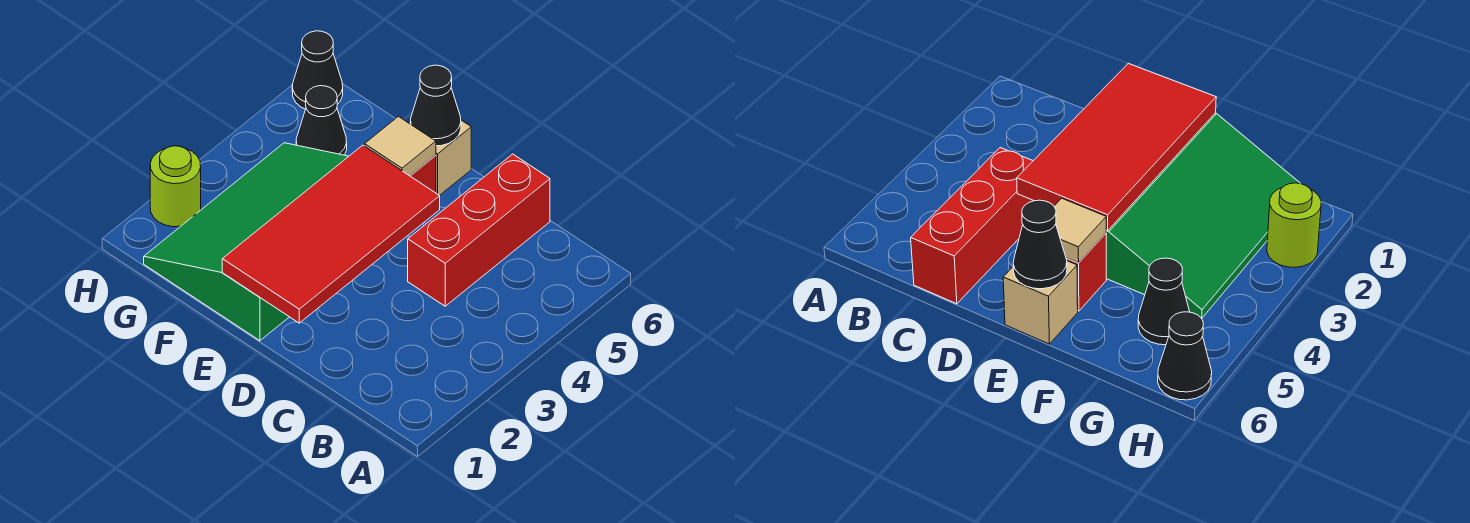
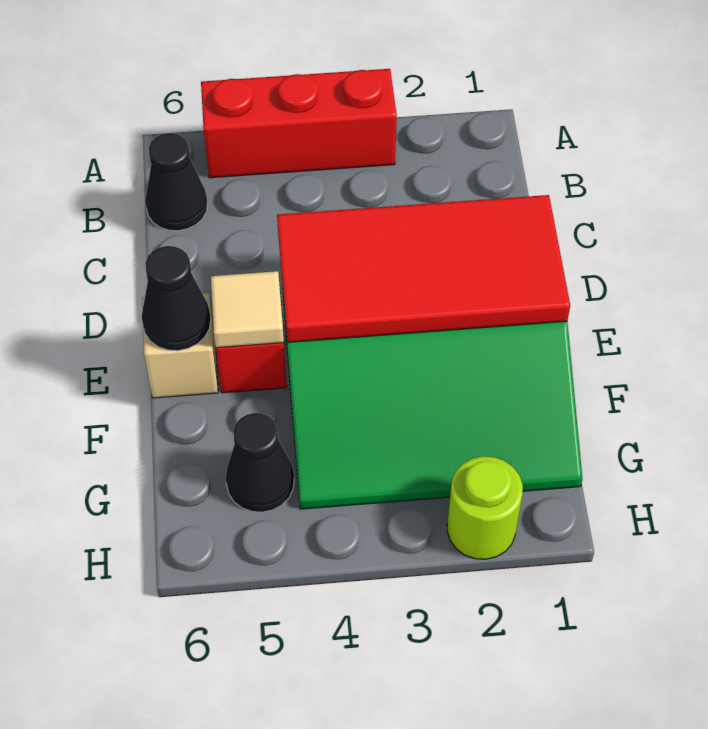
red 1x3 brick [408,154,550,306] -> red 1x3 brick moved to [201,69,397,178]
black 1x1 cone [292,31,343,109] -> black 1x1 cone moved to [145,133,208,231]

